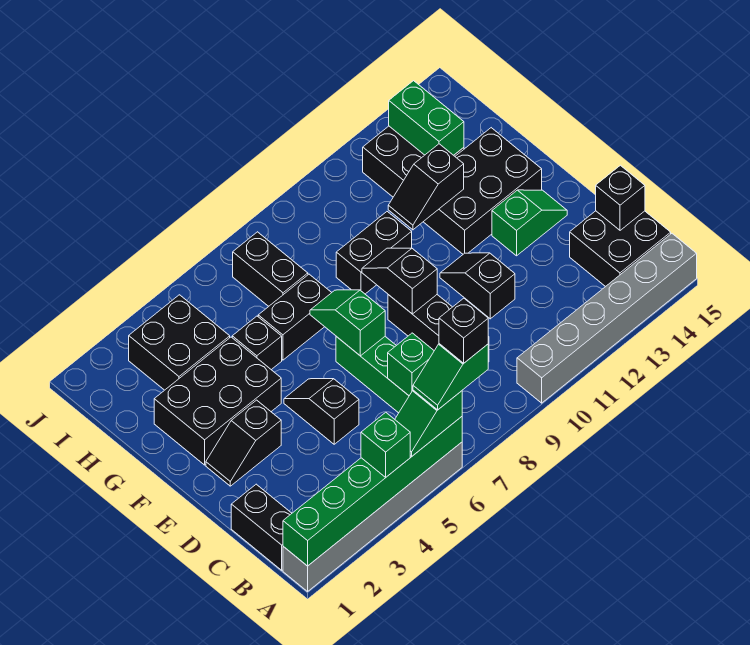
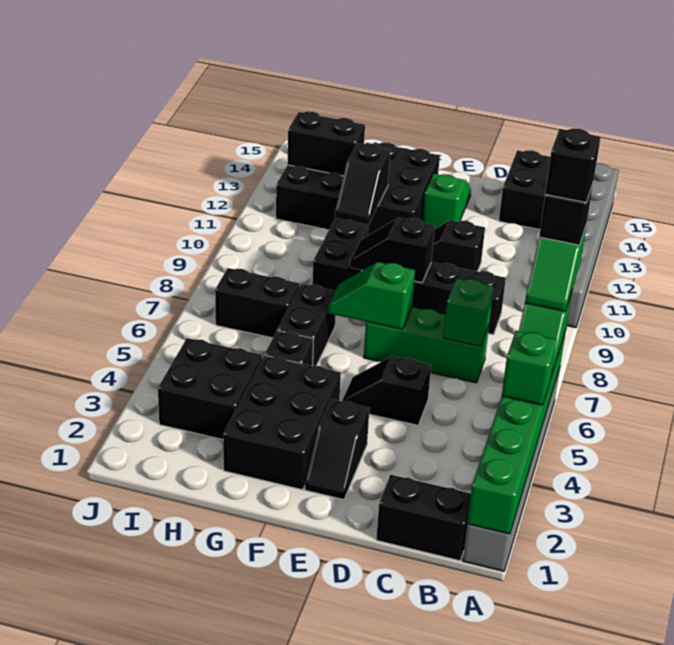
black 1x1 brick [596,165,645,230] -> black 1x1 brick moved to [545,128,601,203]
green 1x2 brick [389,81,464,155] -> black 1x2 brick [287,111,365,176]

